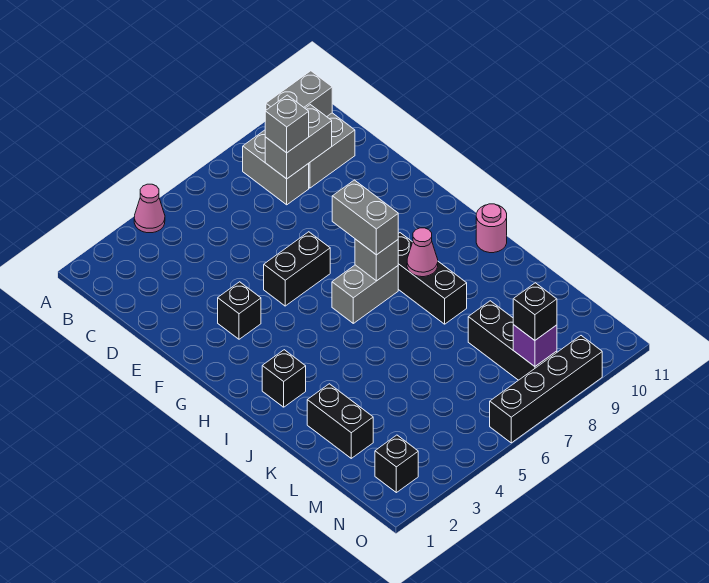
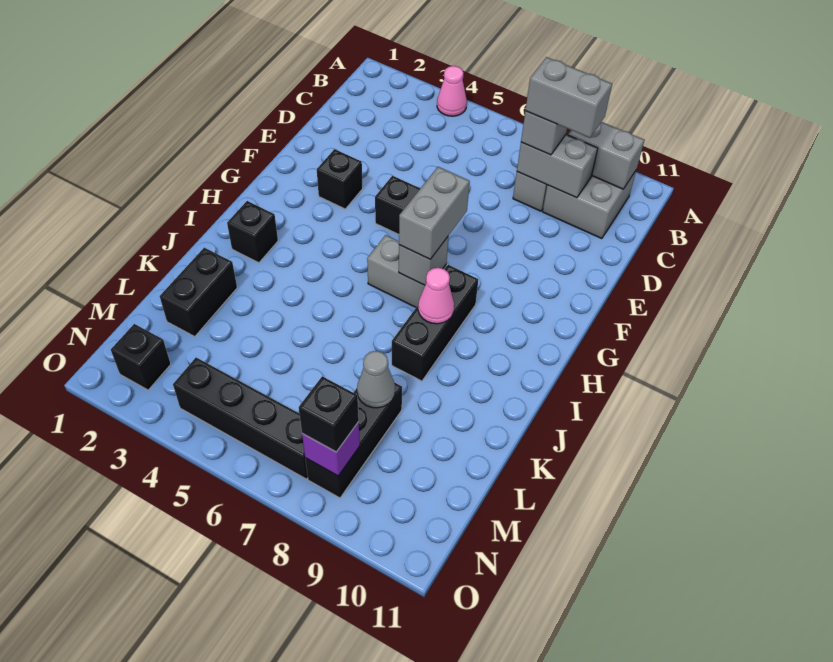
none -> grey 1x2 brick [525,57,612,138]
pink 1x1 round brick [476,204,507,253] -> none
none -> grey 1x1 cone [357,351,395,408]
black 1x4 brick [490,336,602,443] -> black 1x4 brick moved to [173,358,308,479]

